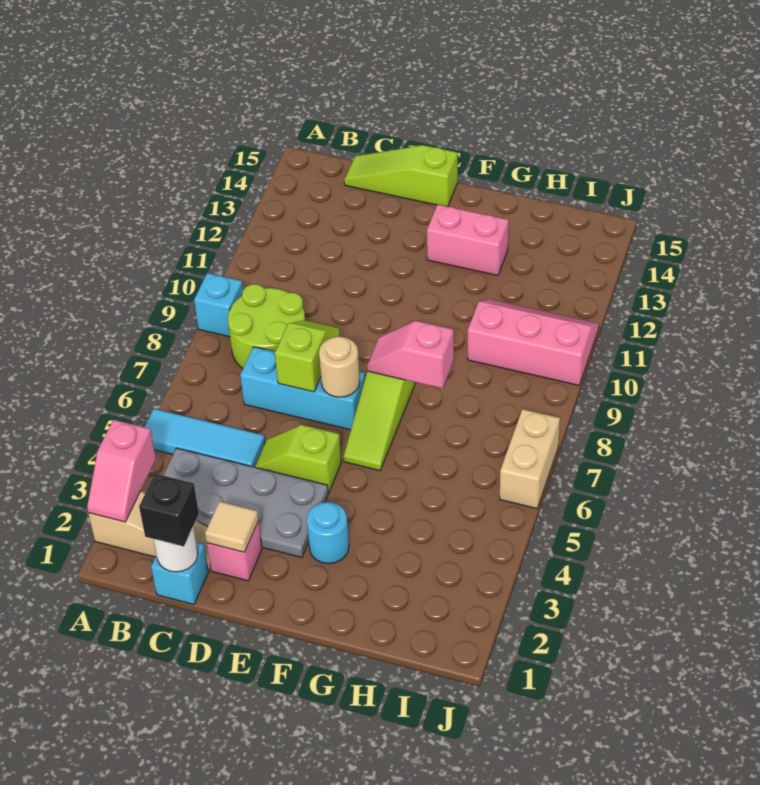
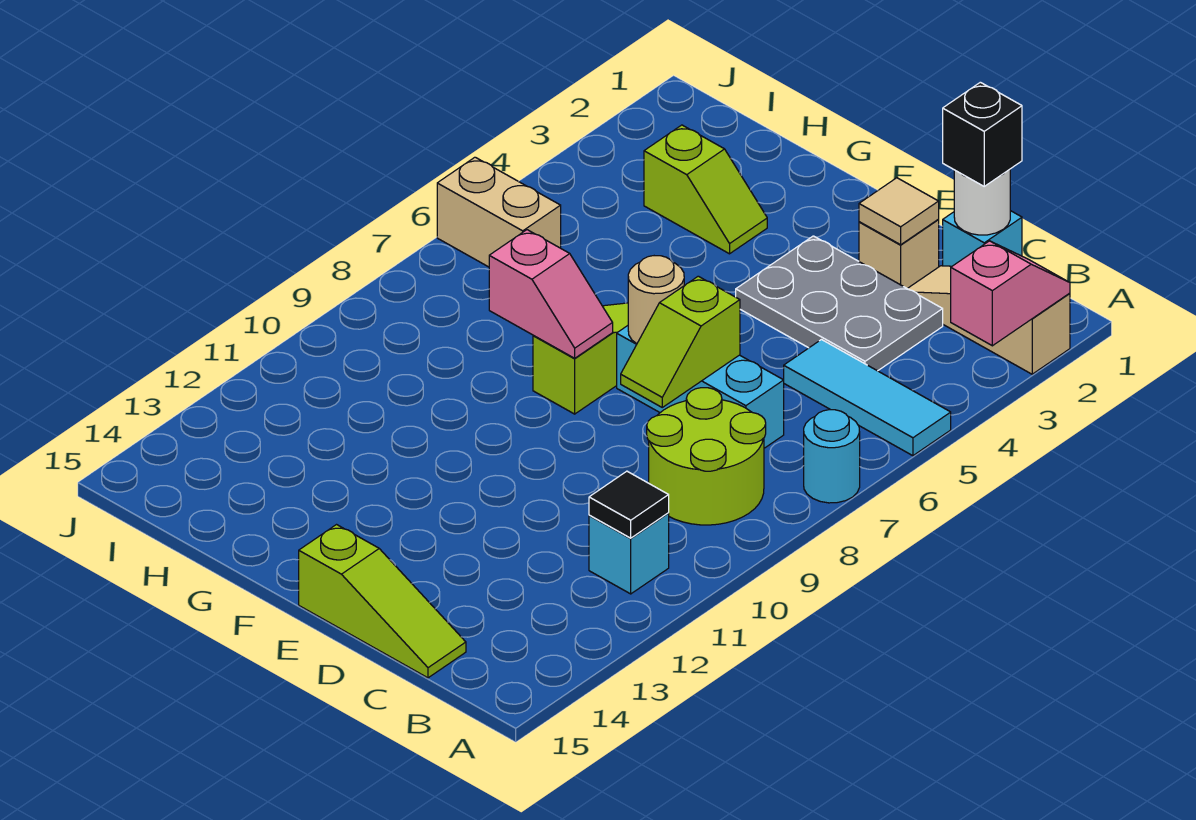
cyan 1x1 brick [194,273,243,337] -> cyan 1x1 brick moved to [589,513,669,594]
grey 2x4 plate [163,448,328,558] -> grey 2x3 plate [736,236,943,371]
none -> black 1x1 tile [589,471,669,538]
pink 1x1 brick [207,521,262,581] -> tan 1x1 brick [859,220,939,289]
lime 1x2 slope [255,425,341,493] -> lime 1x2 slope moved to [644,125,767,254]
cyan 1x1 round brick [307,502,349,564] -> cyan 1x1 round brick moved to [804,410,860,503]
pink 1x2 brick [427,205,509,276] -> none
pink 2x3 slope [468,299,599,385] -> none
tan 1x2 brick [500,409,560,509] -> tan 1x2 brick turned to [437,157,561,267]

